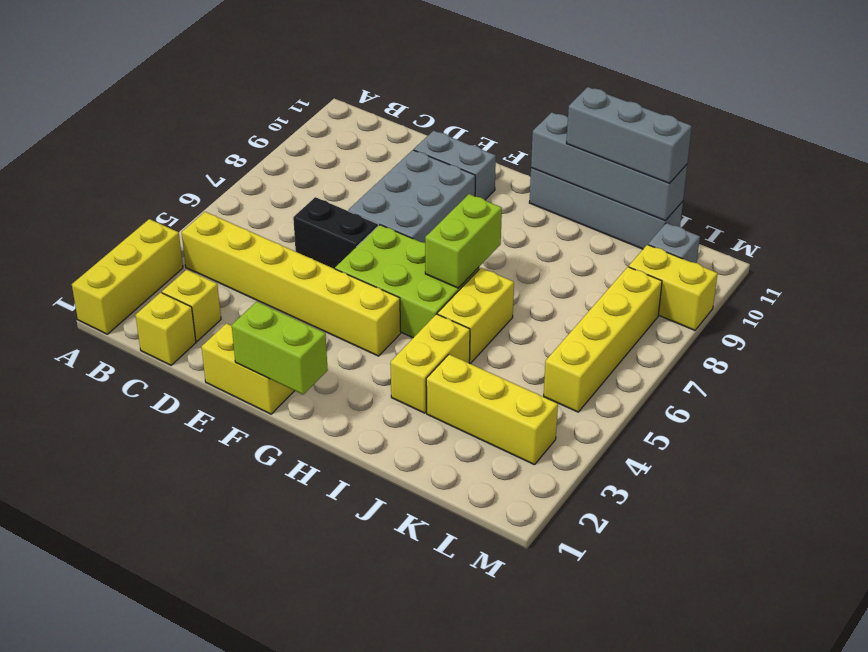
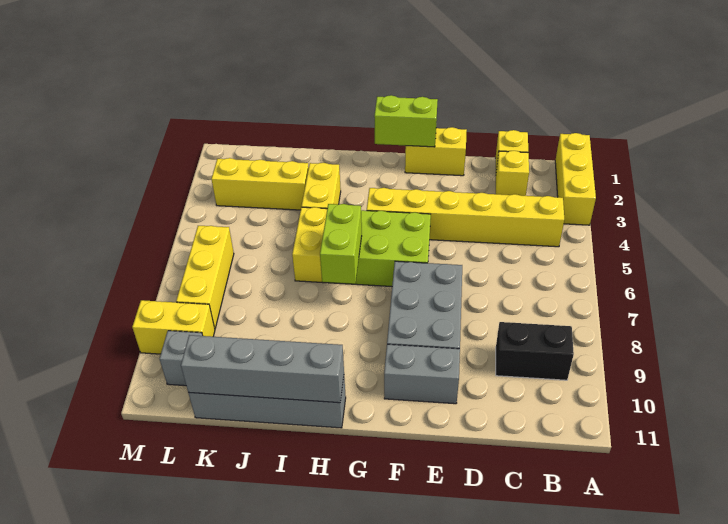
black 1x2 brick [293,197,378,269] -> black 1x2 brick moved to [496,322,574,380]
grey 1x3 brick [567,87,692,184] -> none
yellow 1x4 brick [544,267,662,412] -> yellow 1x3 brick [176,226,234,329]

